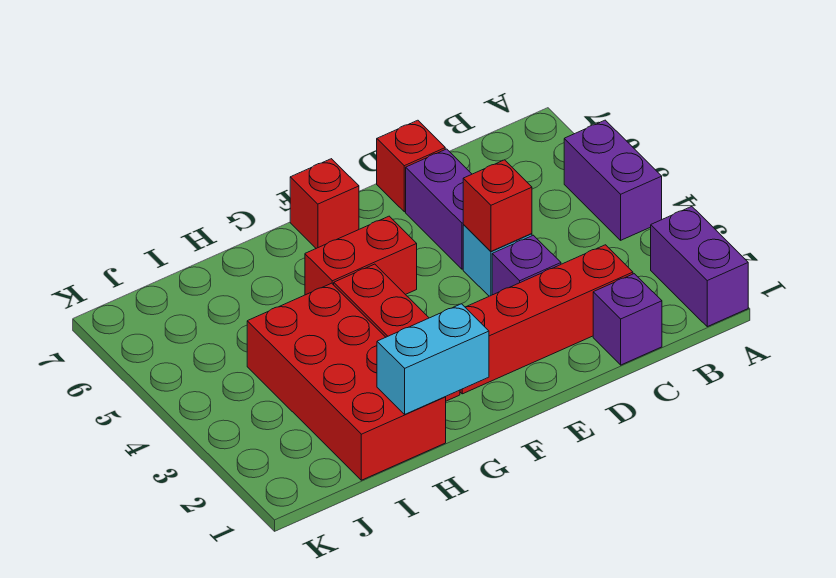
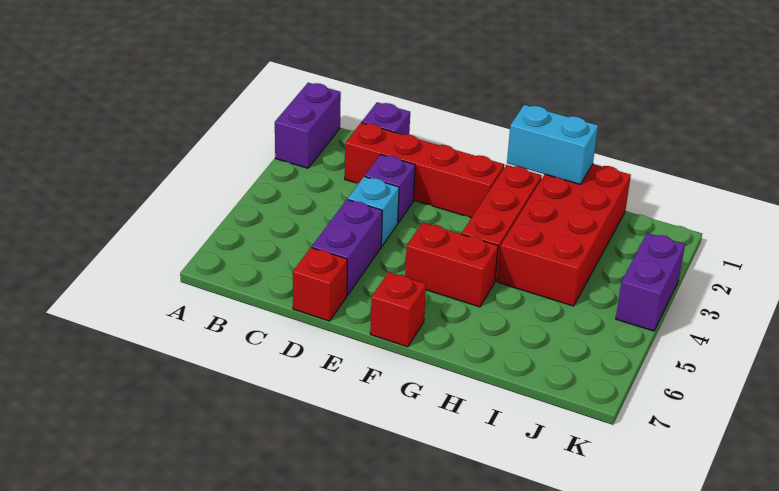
purple 1x2 brick [564,120,662,240] -> purple 1x2 brick moved to [616,233,685,331]
red 1x1 brick [463,160,532,252] -> none

